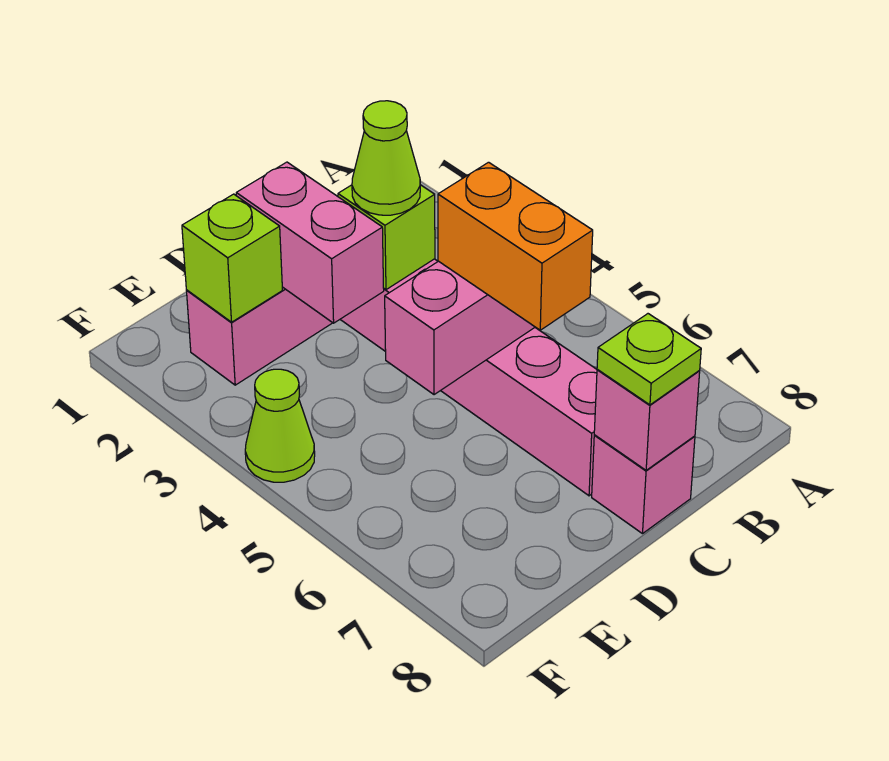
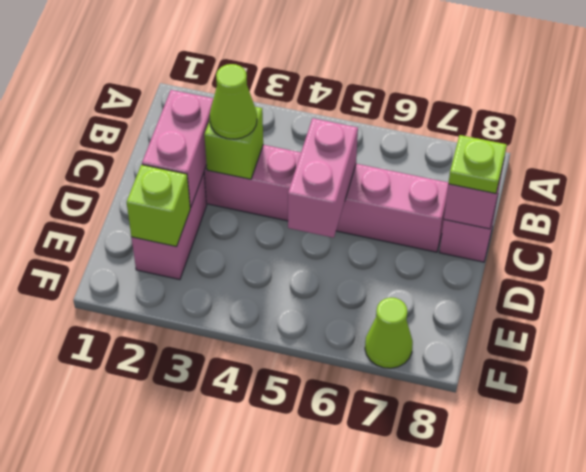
orange 1x2 brick [438,162,593,330] -> none
pink 1x2 brick [236,162,384,323] -> pink 1x2 brick turned to [142,90,213,207]
lime 1x1 cone [245,369,315,482] -> lime 1x1 cone moved to [365,298,413,368]

